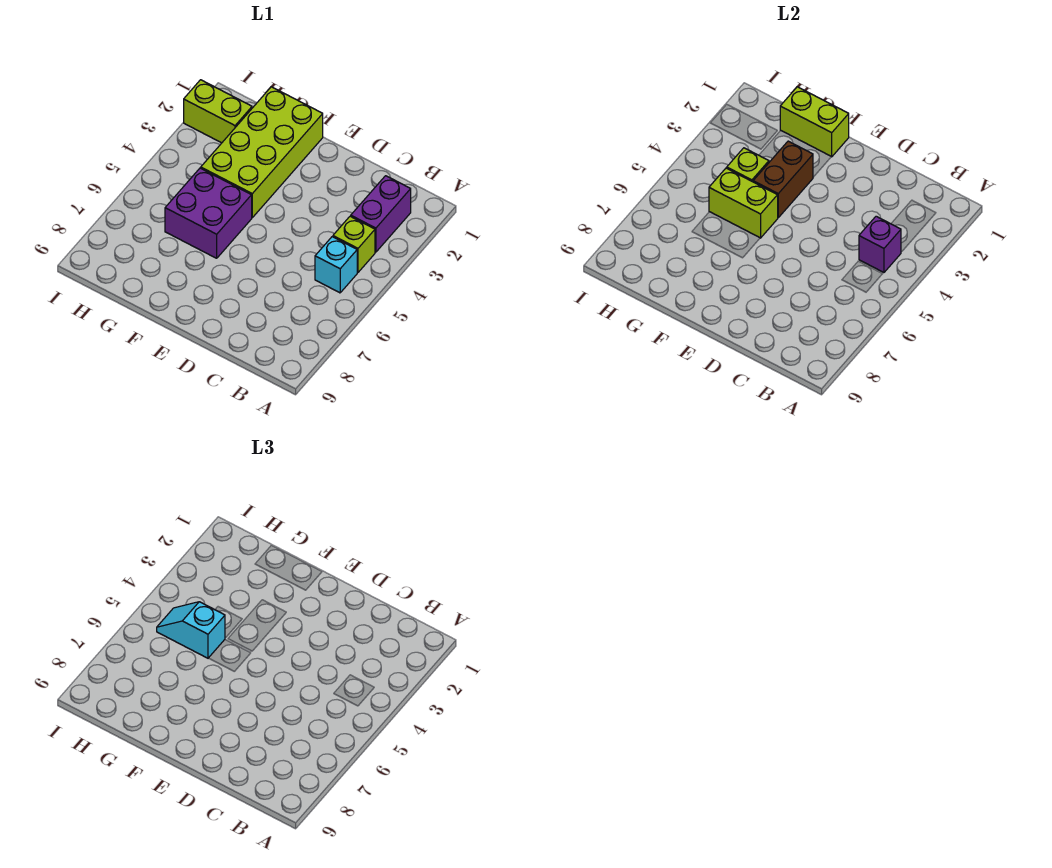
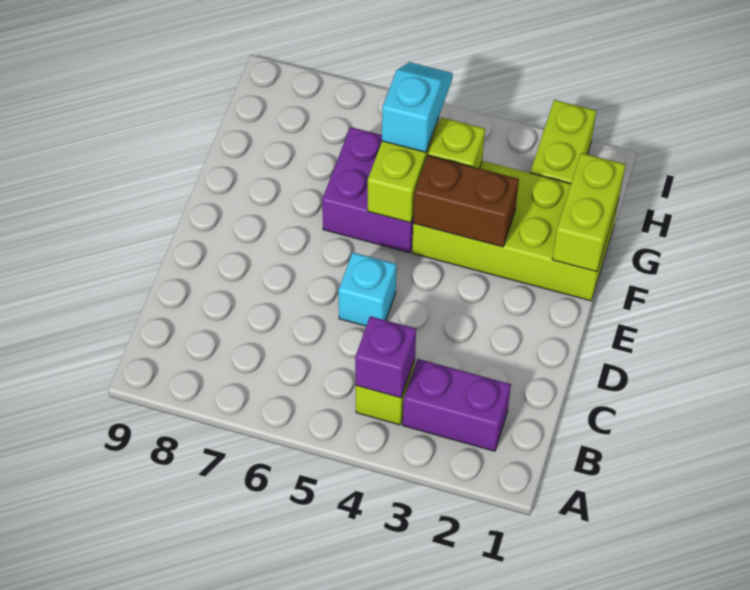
cyan 1x1 brick [315,237,357,293] -> cyan 1x1 brick moved to [338,253,396,326]

